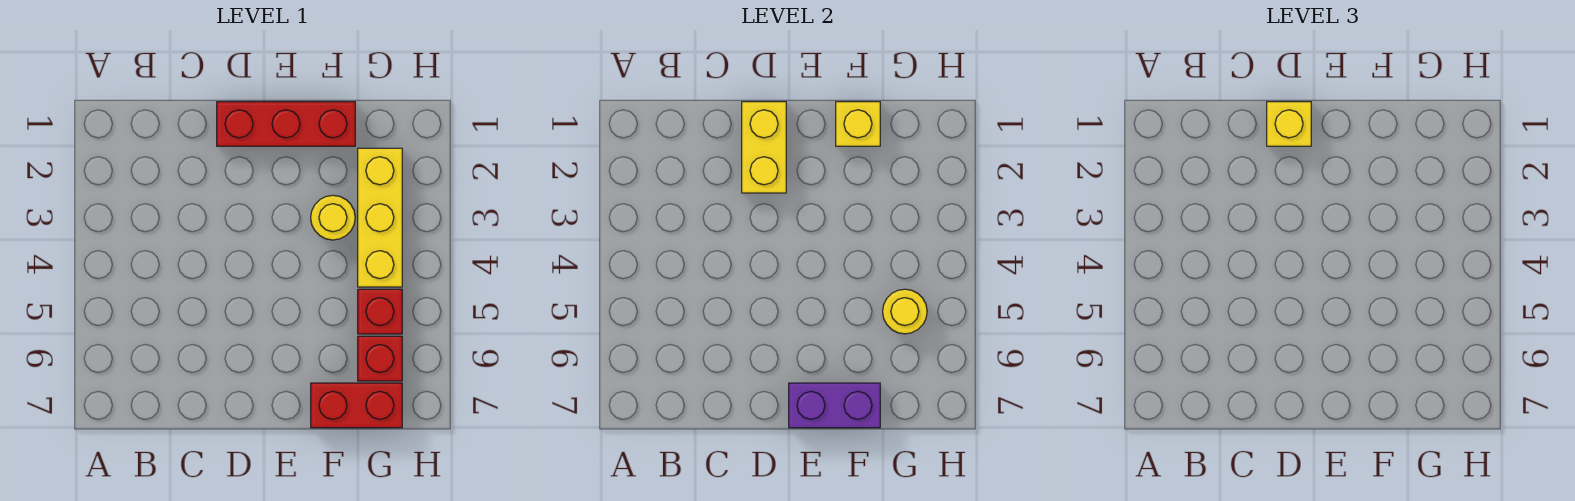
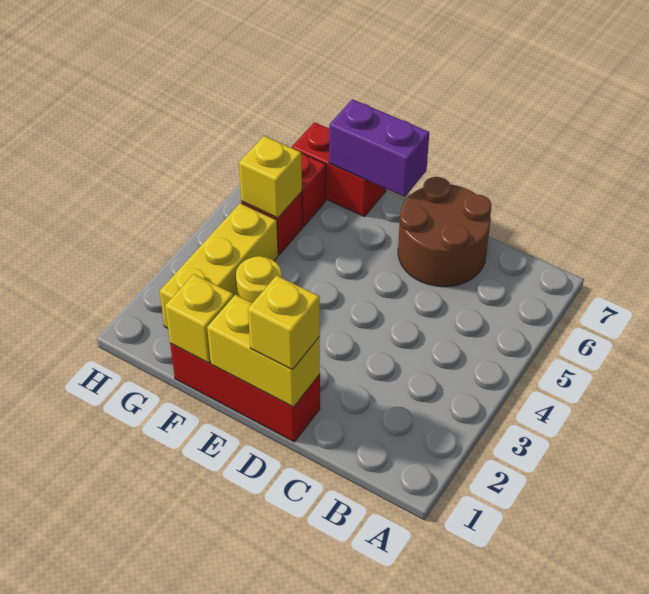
none -> brown 2x2 round brick [398,177,491,287]
yellow 1x2 brick [742,102,786,193] -> yellow 1x2 brick turned to [207,295,320,407]
yellow 1x1 round brick [883,289,927,334] -> yellow 1x1 brick [239,136,302,218]

